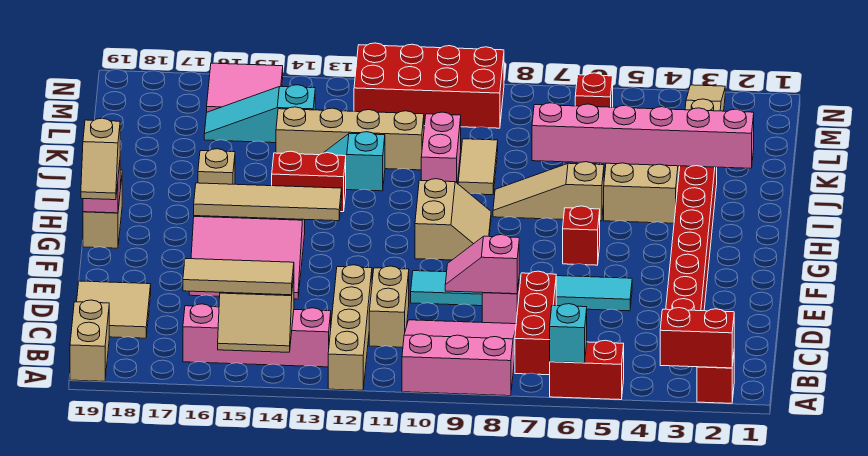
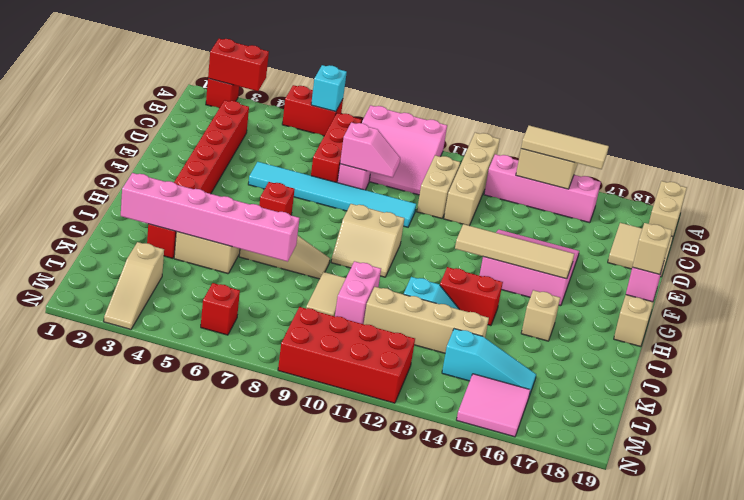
tan 2x2 slope [415,179,491,260] -> tan 2x2 slope turned to [331,204,404,277]

